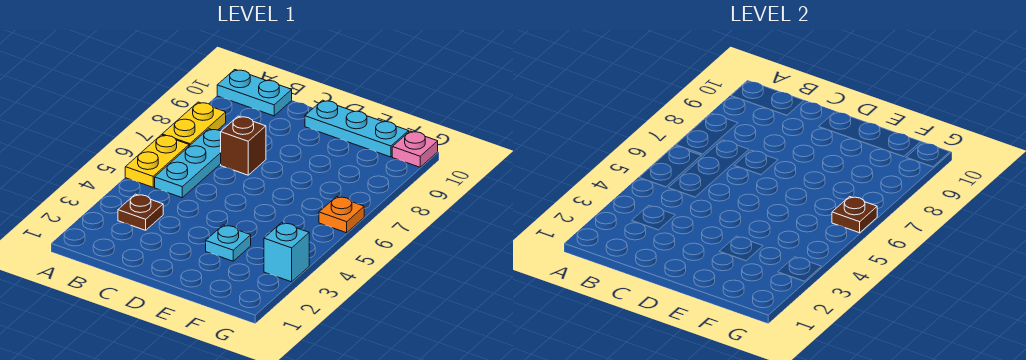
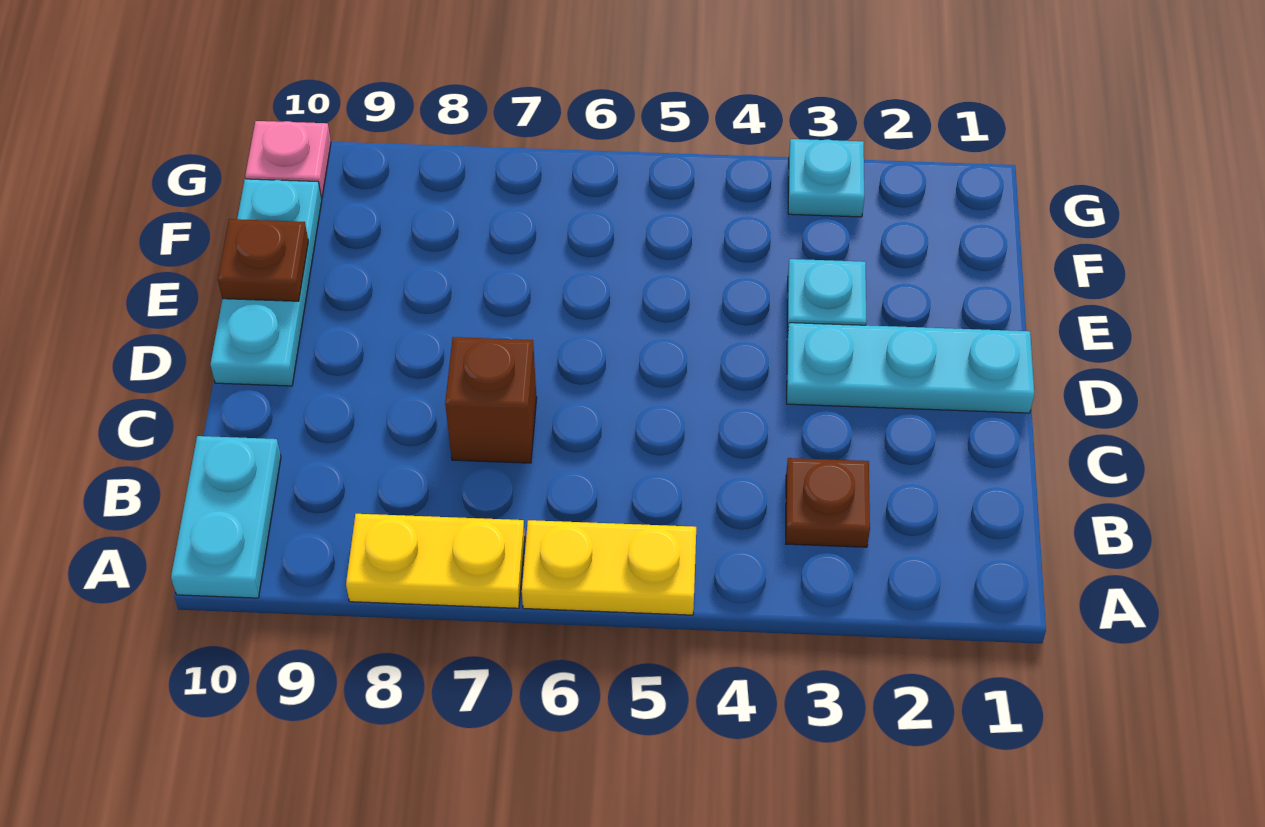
cyan 1x3 plate [155,129,221,198] -> cyan 1x3 plate moved to [787,323,1034,413]
cyan 1x1 brick [264,223,309,282] -> cyan 1x1 plate [788,139,864,217]
orange 1x1 plate [319,197,364,233] -> none
brown 1x1 plate [832,197,877,233] -> brown 1x1 plate moved to [218,219,309,301]

